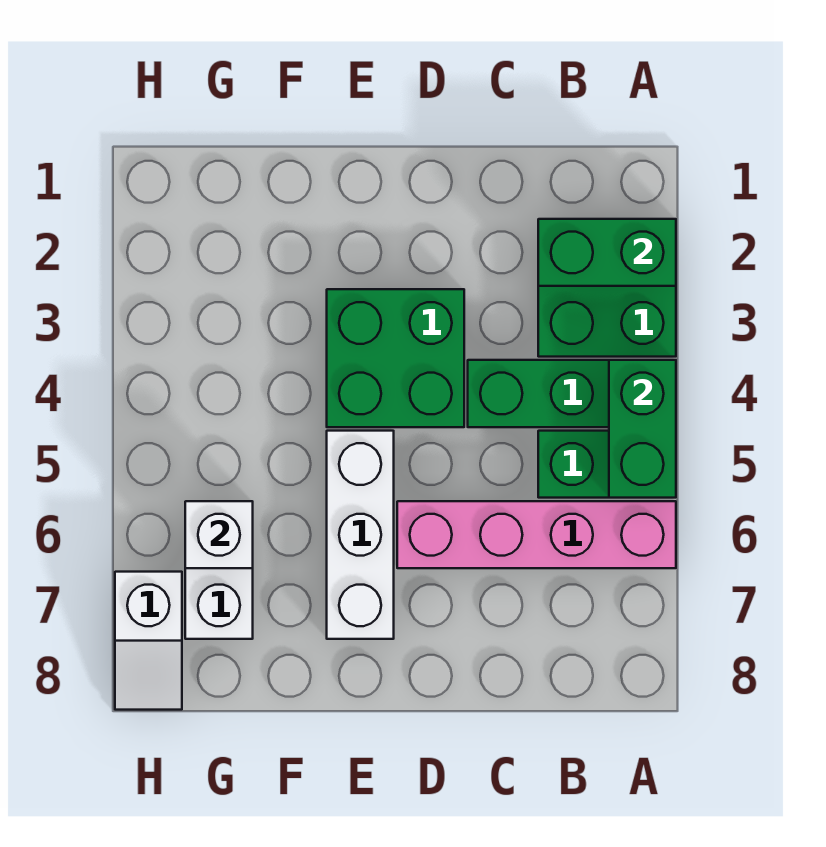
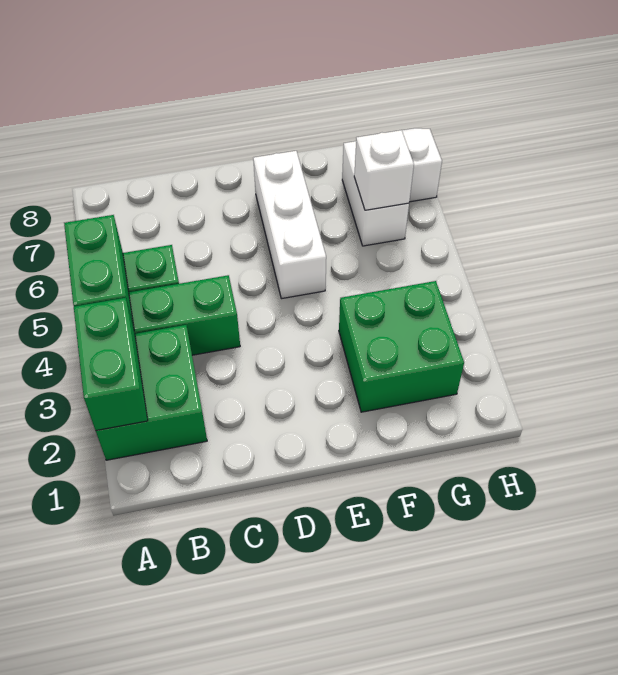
green 1x2 brick [538,219,676,286] -> green 1x2 brick turned to [74,298,148,431]
pink 1x4 brick [397,501,676,568] -> none
green 2x2 brick [327,289,464,427] -> green 2x2 brick moved to [339,281,464,412]

